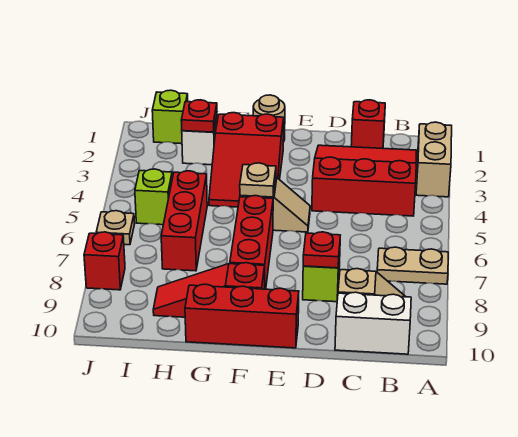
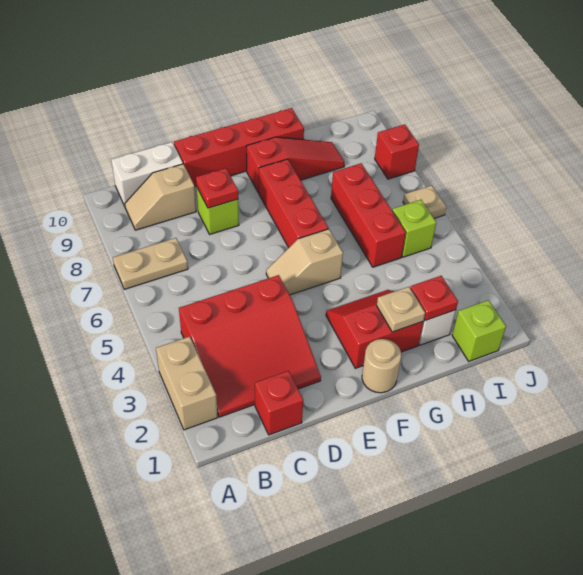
red 1x3 brick [185,284,299,348] -> red 1x4 brick [174,108,304,186]
red 2x3 slope [209,113,284,207] -> red 2x2 slope [326,290,423,368]
tan 1x1 plate [240,163,276,197] -> tan 1x1 plate moved to [377,287,425,332]

